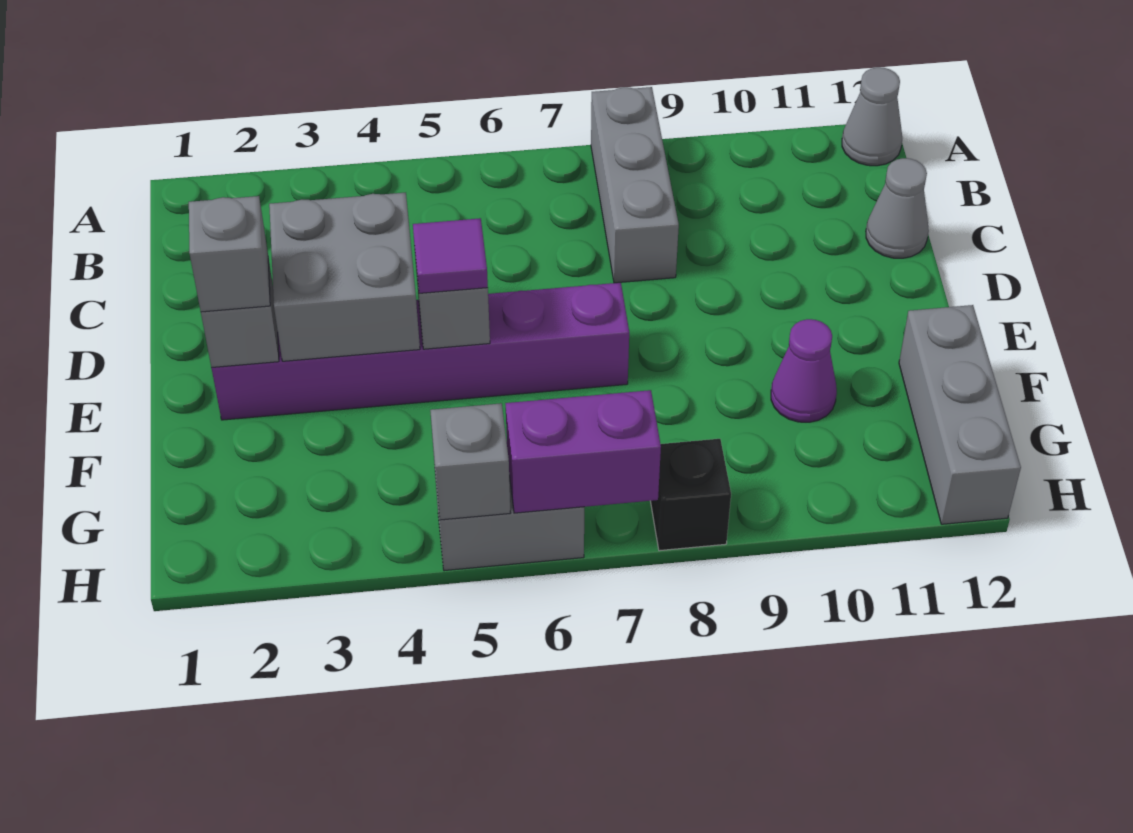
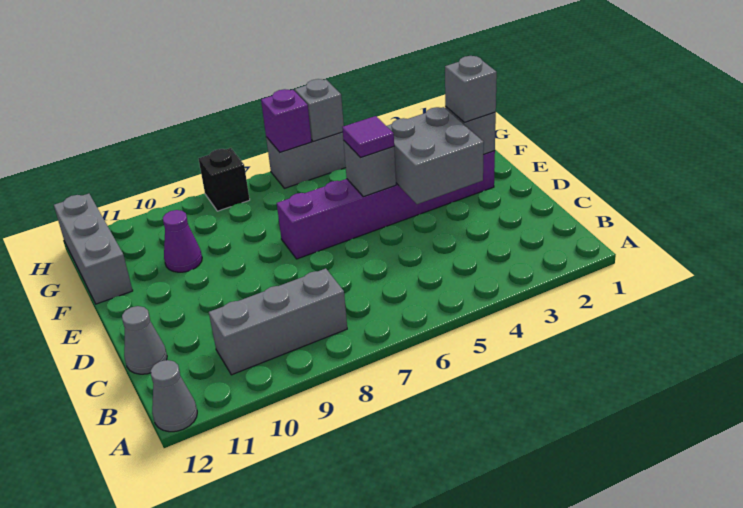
grey 1x3 brick [591,87,679,283] -> grey 1x3 brick turned to [209,268,347,375]
purple 1x2 brick [505,390,661,513] -> purple 1x1 brick [261,89,312,152]

